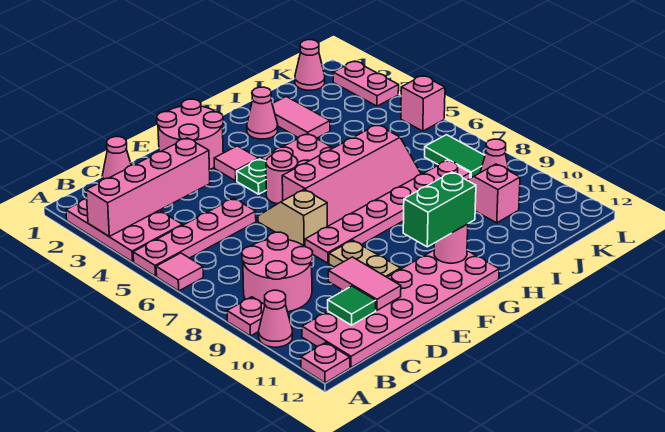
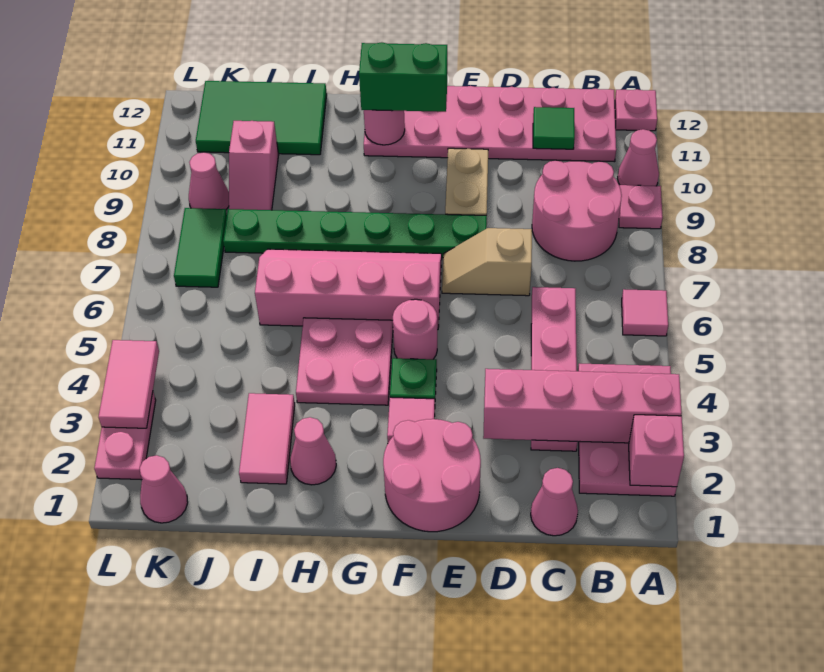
pink 1x4 plate [133,198,256,276] -> pink 1x4 plate turned to [531,287,578,451]
pink 1x2 tile [328,257,401,310] -> pink 1x2 tile moved to [99,340,159,428]
tan 1x2 slope [258,189,327,247] -> tan 1x2 slope turned to [442,228,532,296]
pink 1x6 plate [305,160,470,263] -> green 1x6 plate [223,209,487,258]
none -> green 2x3 tile [196,81,327,155]
pink 1x1 brick [401,76,445,131] -> pink 1x1 brick moved to [629,415,684,487]

